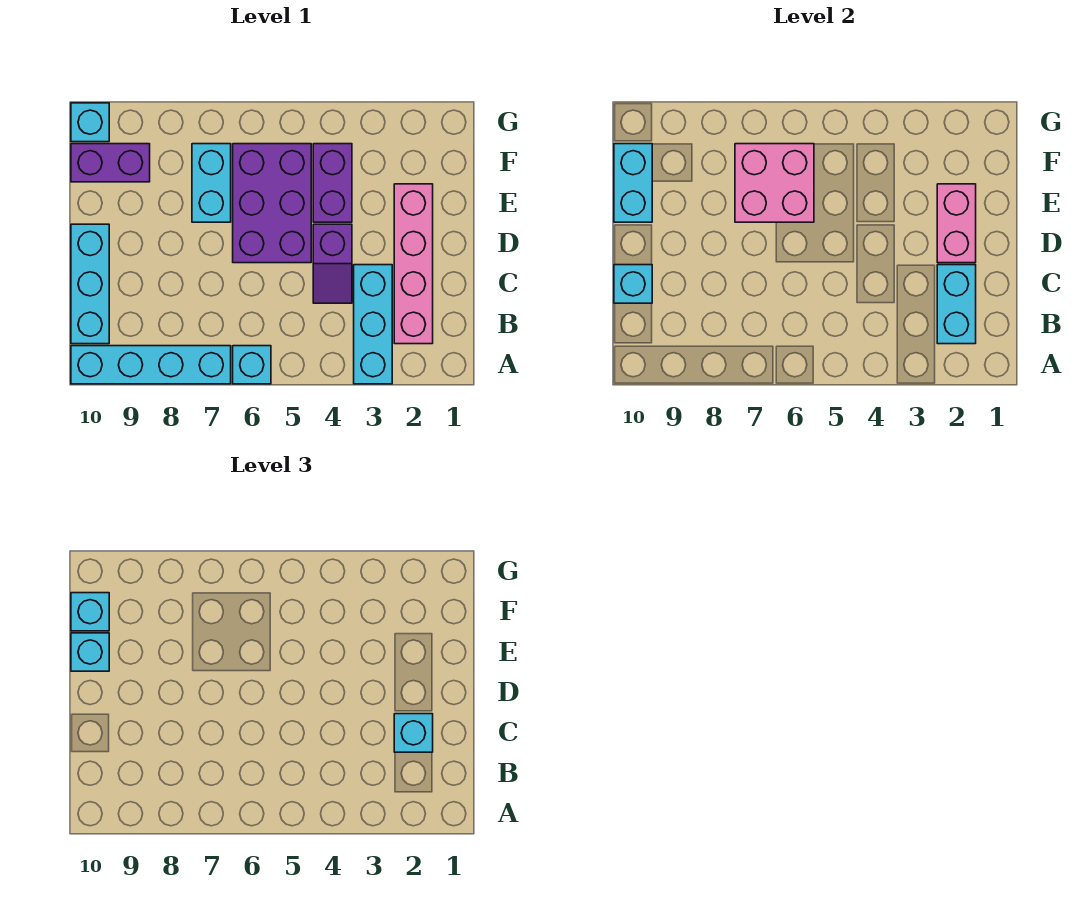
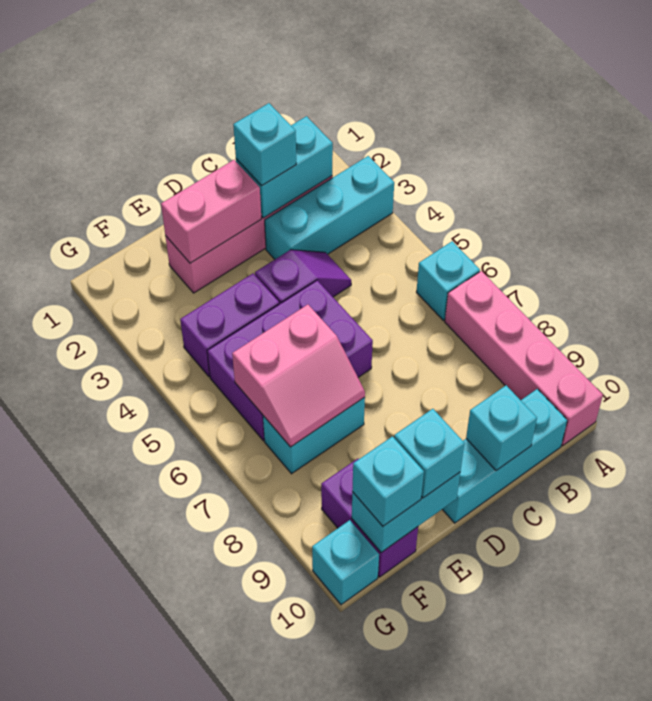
cyan 1x4 brick [71,346,231,384] -> pink 1x4 brick [445,271,603,446]
pink 2x2 brick [735,144,814,222] -> pink 2x2 slope [232,305,365,447]

